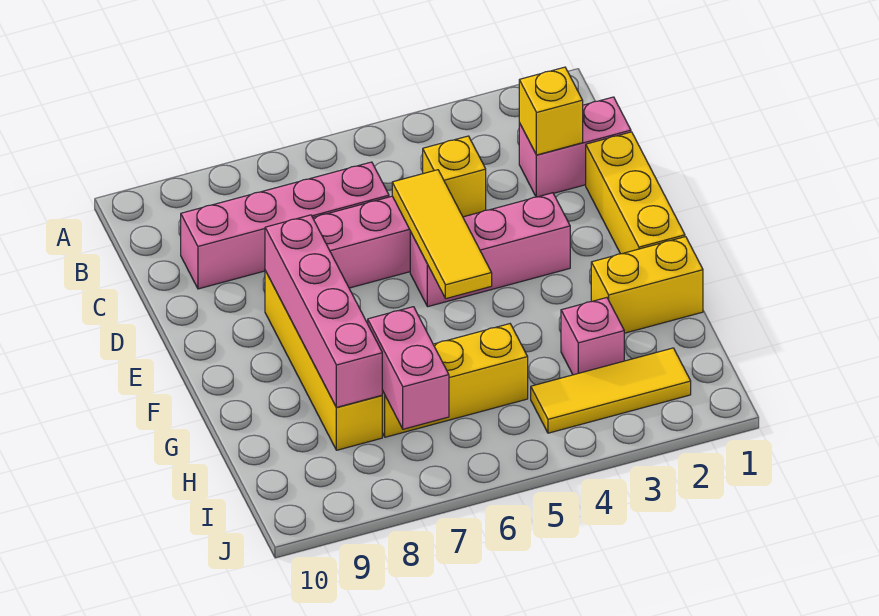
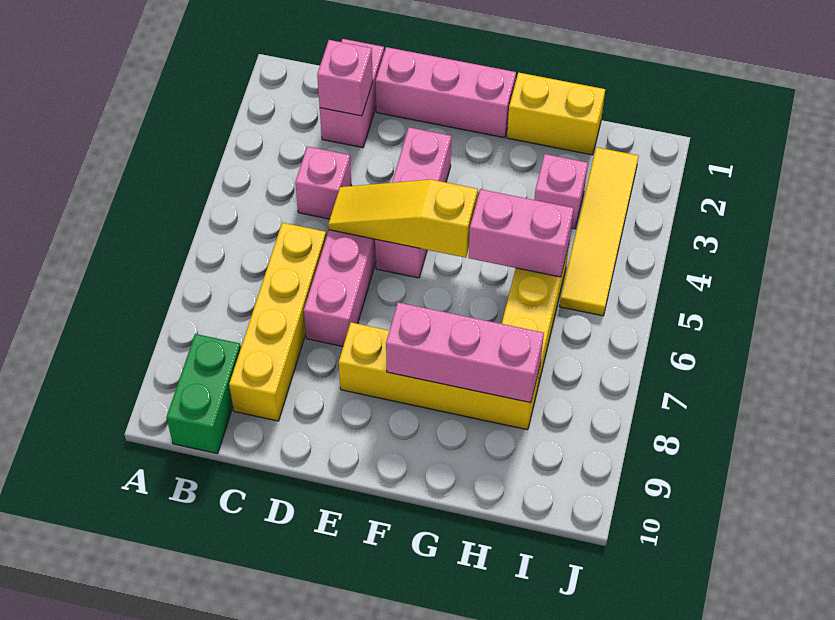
none -> green 1x2 brick [166,334,241,454]
yellow 1x1 brick [519,67,583,155] -> pink 1x1 brick [317,40,373,116]
yellow 1x1 brick [423,136,486,217] -> pink 1x1 brick [295,147,352,219]
pink 1x4 brick [181,162,389,289] -> yellow 1x4 brick [229,223,326,421]
yellow 1x3 brick [586,132,685,254] -> pink 1x3 brick [375,47,516,138]
yellow 1x3 tile [392,170,492,299] -> yellow 1x3 slope [328,180,478,258]
pink 1x4 brick [265,215,382,407] -> pink 1x3 brick [386,302,544,403]
yellow 1x2 brick [591,237,703,333] -> yellow 1x2 brick turned to [507,73,605,155]
pink 1x2 brick [368,307,449,429] -> pink 1x2 brick moved to [469,189,574,277]
yellow 1x3 tile [531,348,691,433] -> yellow 1x4 tile [559,147,639,316]

